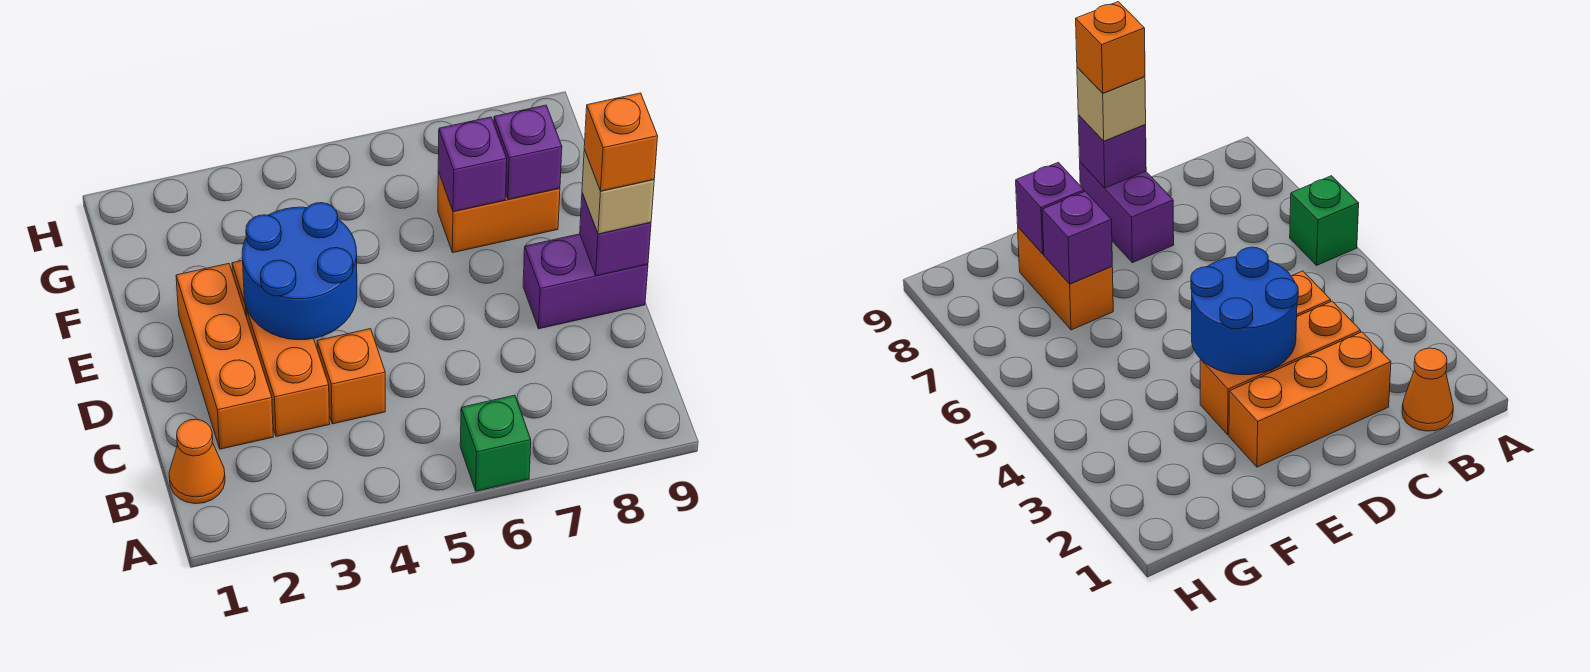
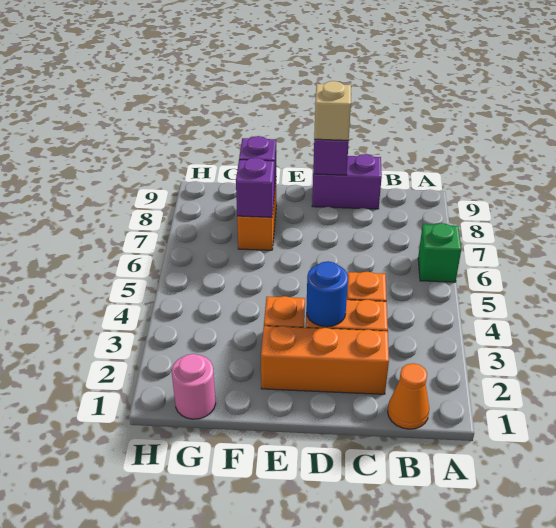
blue 2x2 round brick [242,203,357,340] -> blue 1x1 round brick [306,261,348,327]
purple 1x2 brick [523,234,648,329] -> purple 1x2 brick turned to [312,154,382,209]
orange 1x1 brick [584,93,658,191] -> none
none -> pink 1x1 round brick [172,354,216,419]

